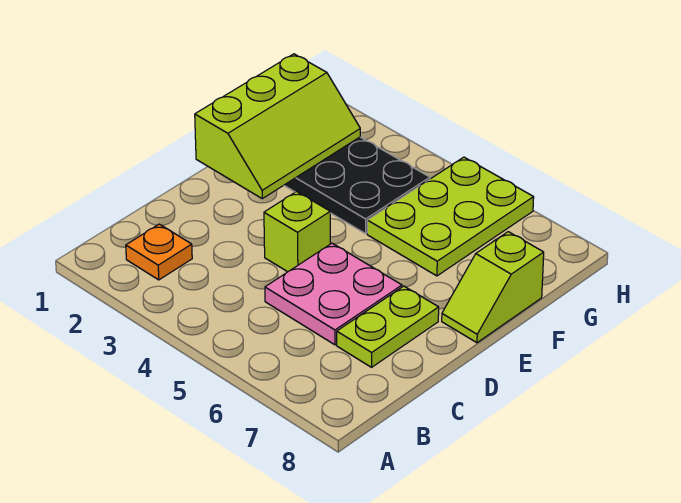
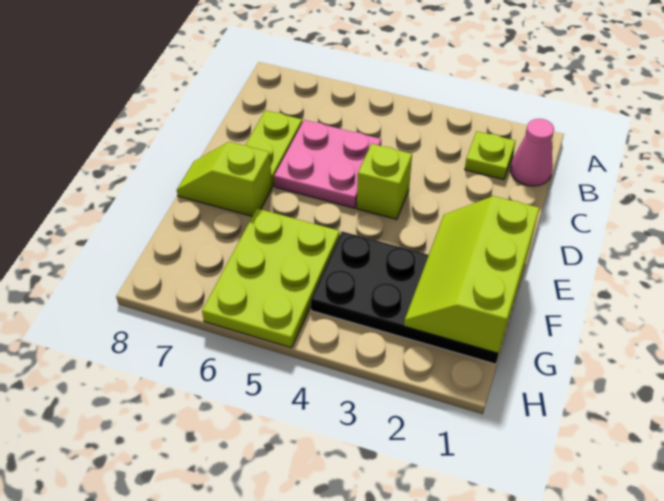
none -> pink 1x1 cone [510,119,554,186]
orange 1x1 plate [126,224,192,280] -> lime 1x1 plate [465,131,516,180]
lime 1x2 slope [442,232,544,343] -> lime 1x2 slope turned to [177,142,272,216]

